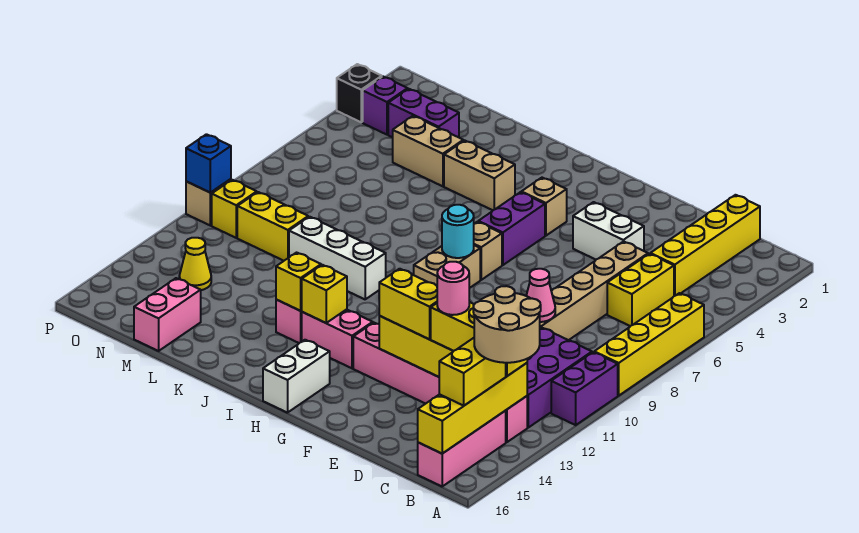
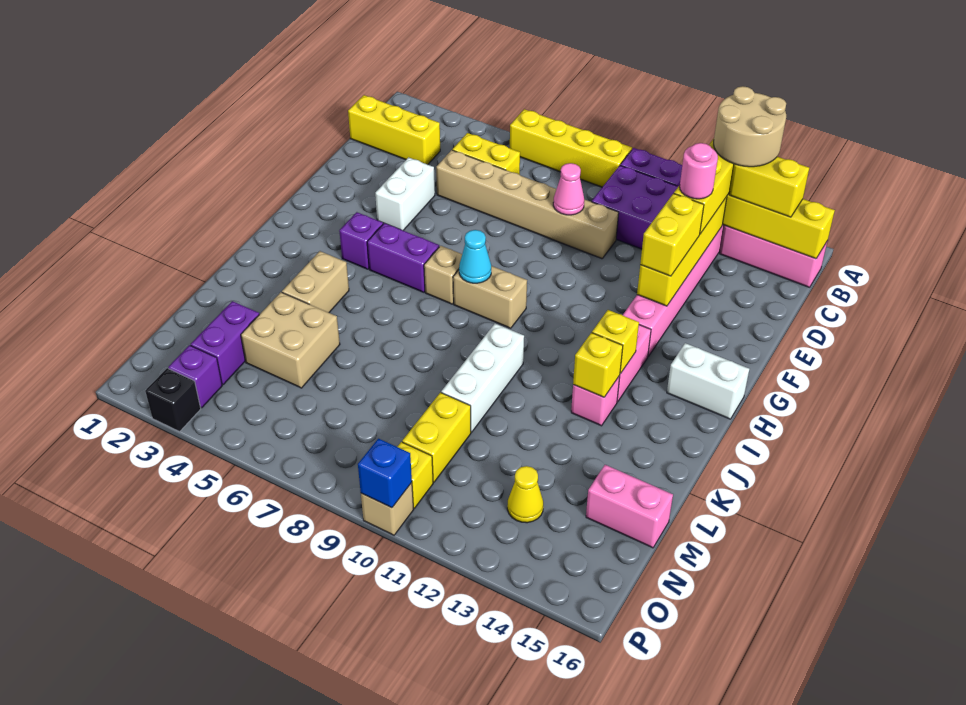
yellow 1x4 brick [650,195,760,296] -> yellow 1x3 brick [348,95,440,165]
tan 1x1 brick [521,178,567,236] -> purple 1x1 brick [339,212,383,269]
cyan 1x1 round brick [442,205,474,258] -> cyan 1x1 cone [459,230,491,283]
tan 1x2 brick [393,116,463,186] -> tan 2x2 brick [241,292,340,388]

